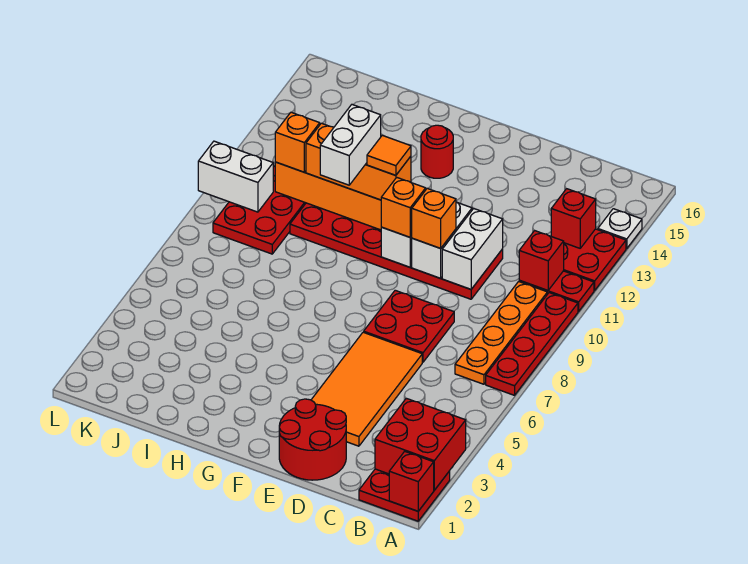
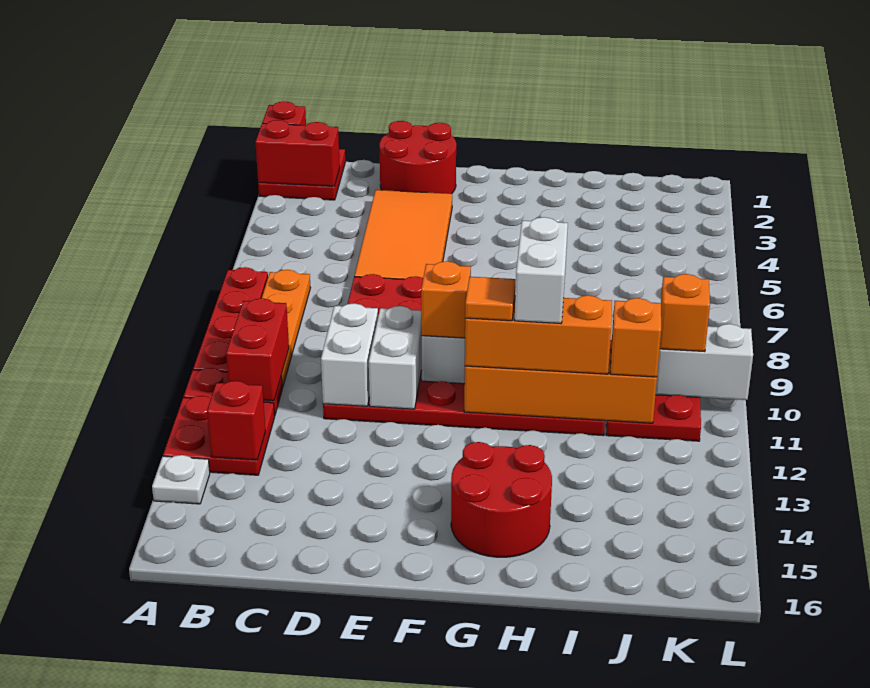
red 2x2 brick [375,398,466,490] -> red 1x2 brick [255,120,340,186]
red 1x1 brick [519,231,564,290] -> red 1x2 brick [226,298,289,401]
orange 1x1 brick [412,189,456,248] -> orange 1x1 brick moved to [660,274,710,352]
red 1x1 round brick [421,125,453,178] -> red 2x2 round brick [451,442,552,557]

